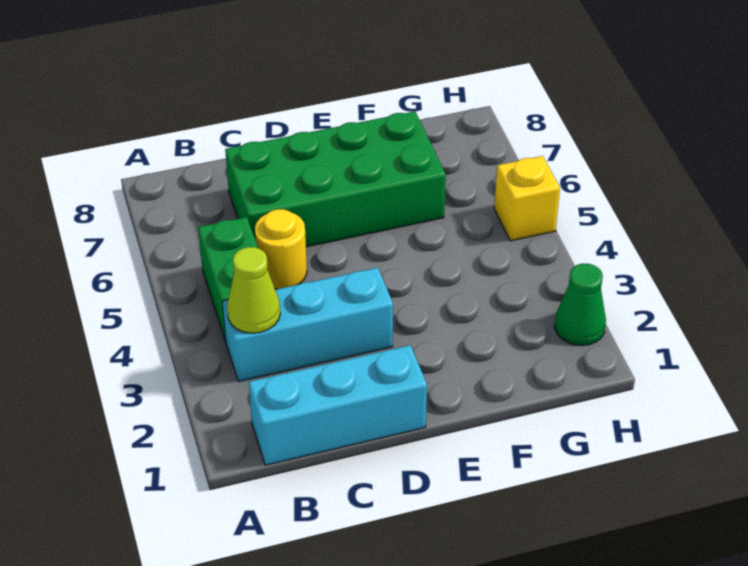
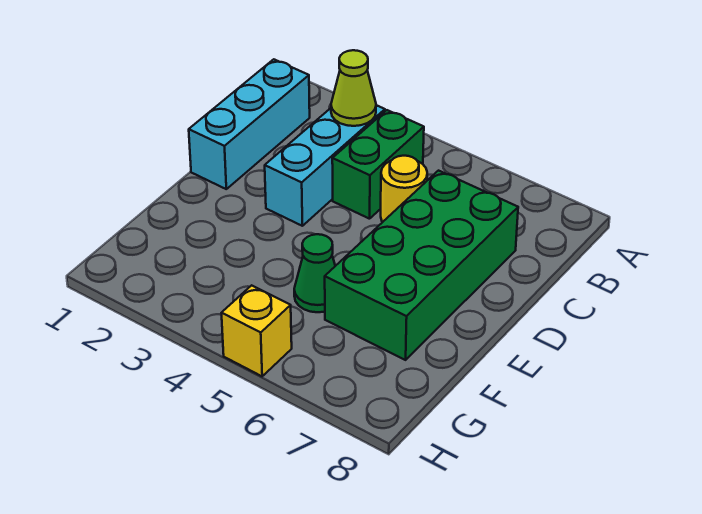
green 1x2 brick [198,217,258,342] -> green 1x2 brick turned to [332,110,424,219]
green 1x1 cone [554,263,606,346] -> green 1x1 cone moved to [294,234,335,312]

